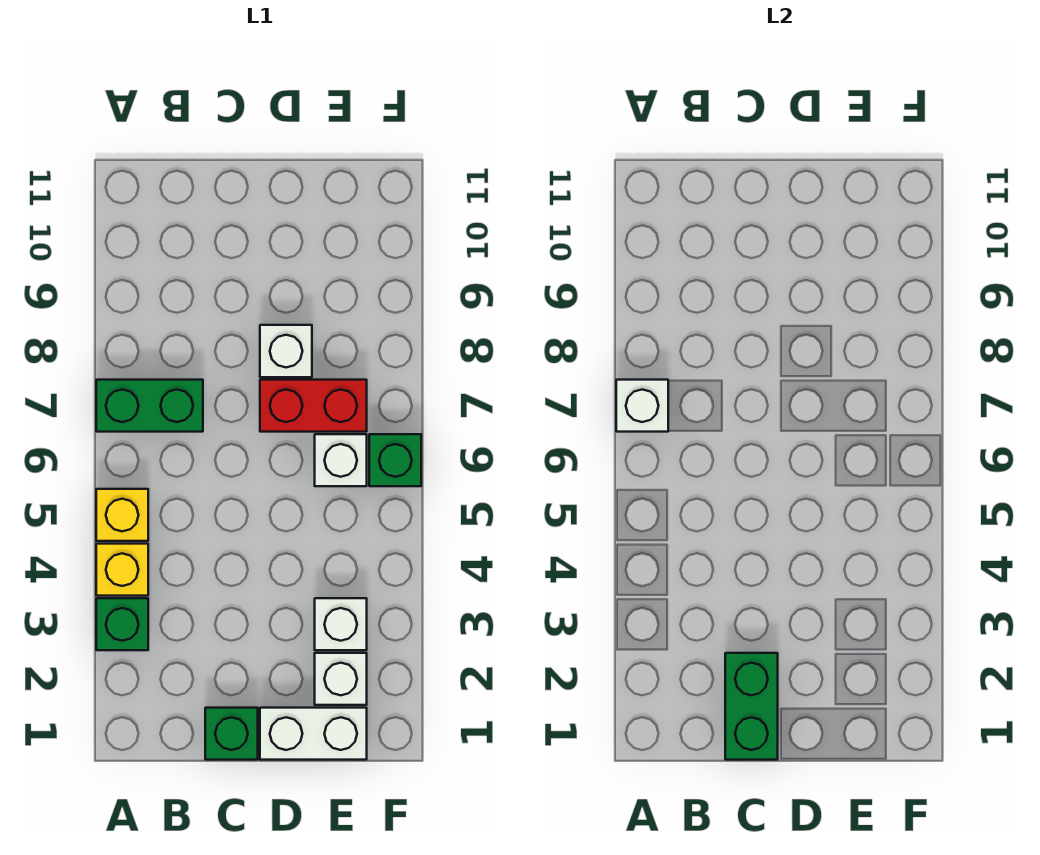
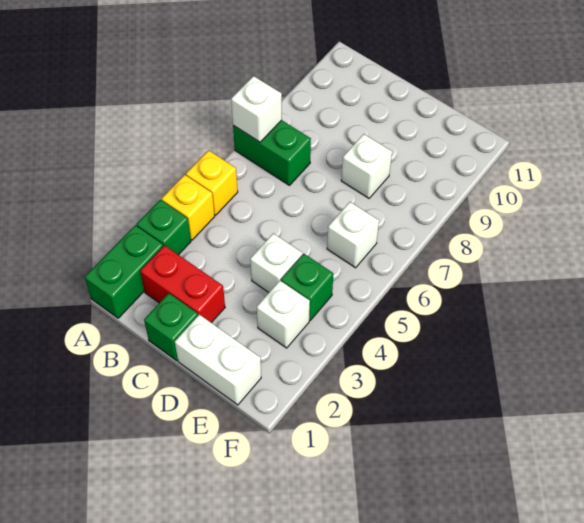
green 1x2 brick [725,653,778,760] -> green 1x2 brick moved to [85,225,163,318]
red 1x2 brick [260,380,367,432] -> red 1x2 brick moved to [140,245,225,323]
white 1x1 brick [315,653,367,705] -> white 1x1 brick moved to [250,233,302,292]
green 1x1 brick [369,434,421,486] -> green 1x1 brick moved to [281,254,333,320]

